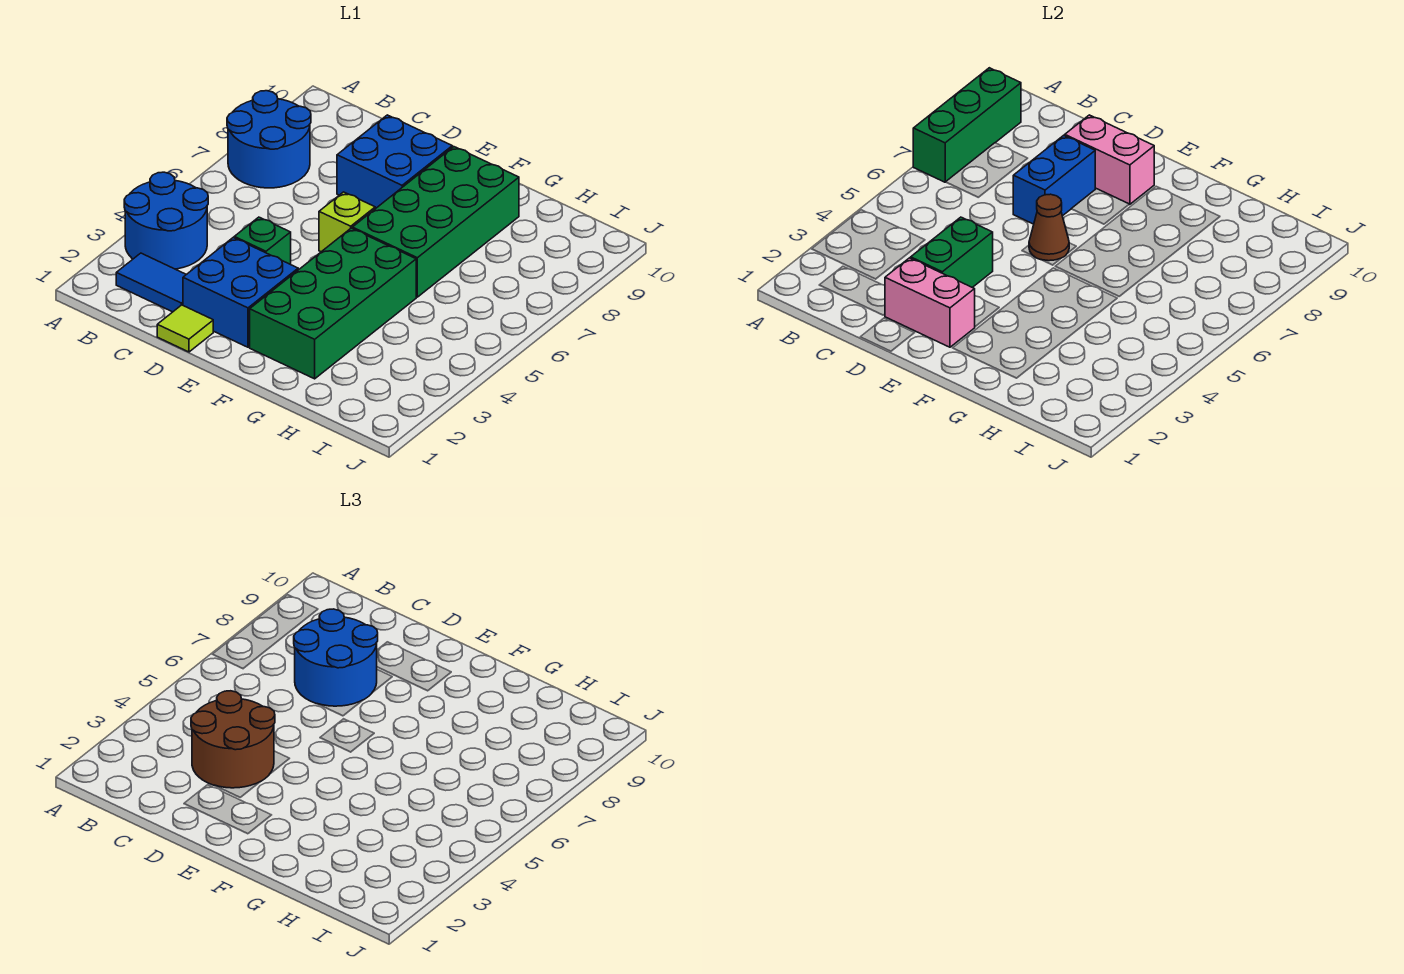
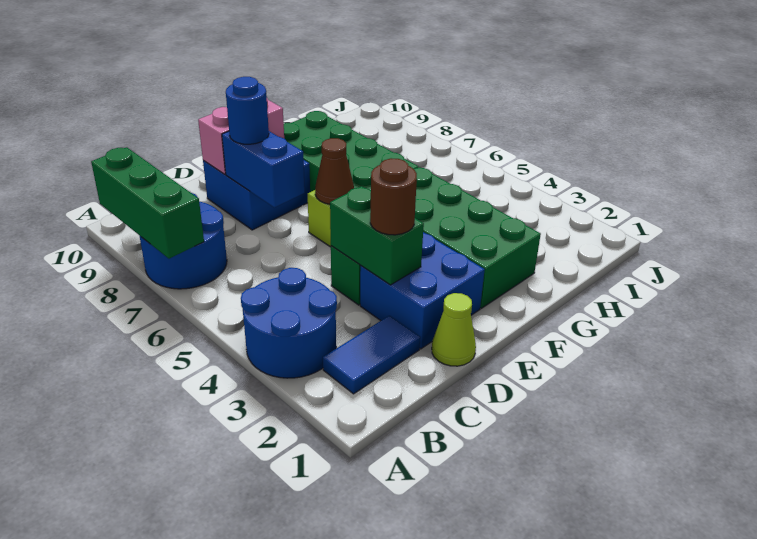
brown 2x2 round brick [191,691,275,788] -> brown 1x1 round brick [370,158,417,235]
blue 2x2 round brick [294,609,378,706] -> blue 1x1 round brick [226,77,269,144]
lime 1x1 tile [157,305,213,352] -> lime 1x1 cone [432,293,476,366]
pink 1x2 brick [885,258,975,347] -> none

